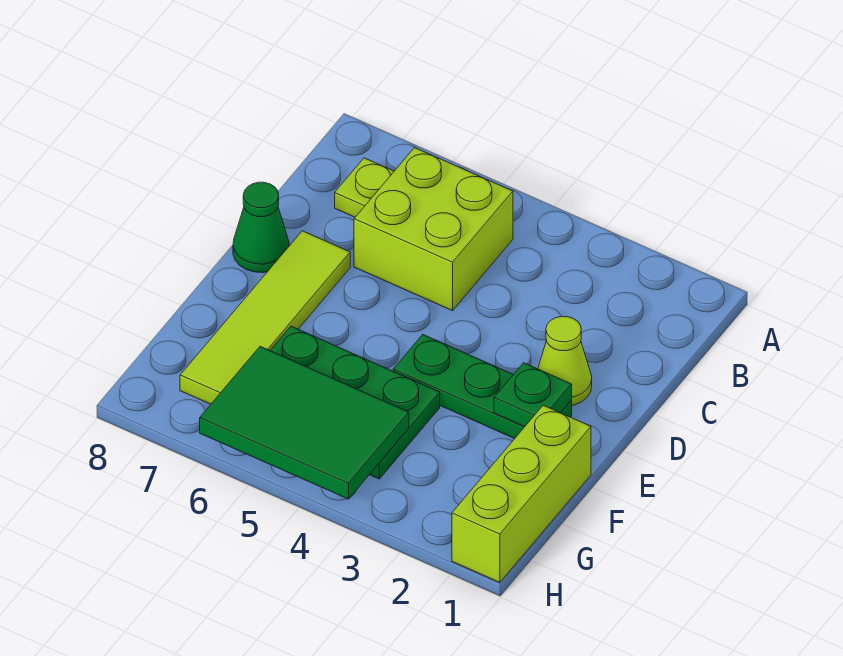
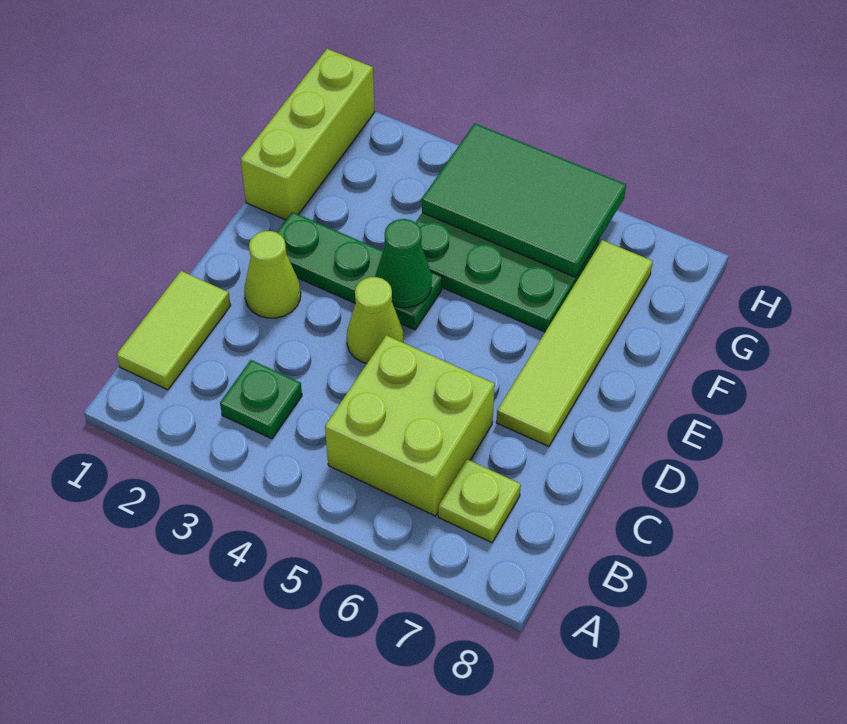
none -> lime 1x2 tile [117,271,231,390]
none -> lime 1x1 cone [347,277,403,364]
green 1x1 cone [233,182,289,273] -> green 1x1 cone moved to [376,219,432,308]
green 1x1 plate [494,363,572,427] -> green 1x1 plate moved to [220,360,302,439]

